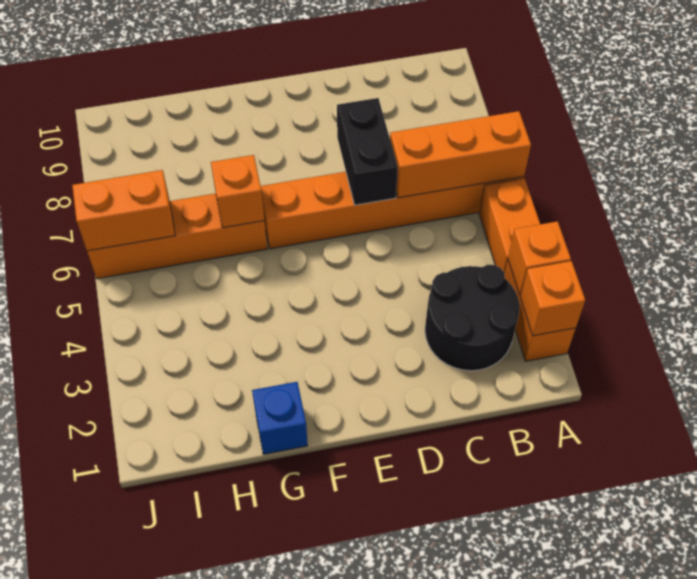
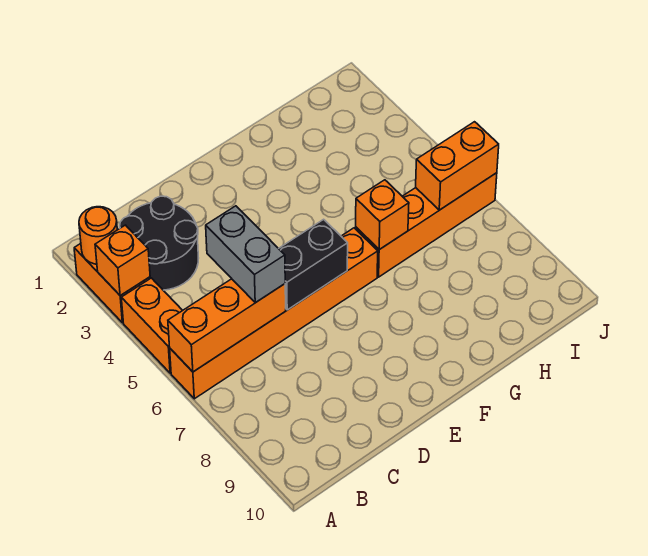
orange 1x1 brick [520,261,585,336] -> orange 1x1 round brick [79,207,117,264]
none -> grey 1x2 brick [206,206,285,303]
black 1x2 brick [337,98,398,205] -> black 1x2 brick turned to [279,219,348,310]
blue 1x1 brick [252,382,308,454] -> none

